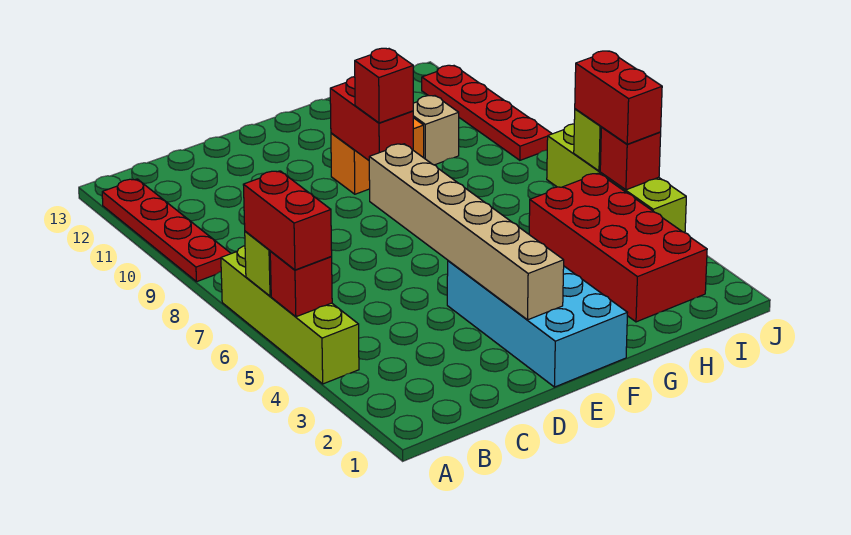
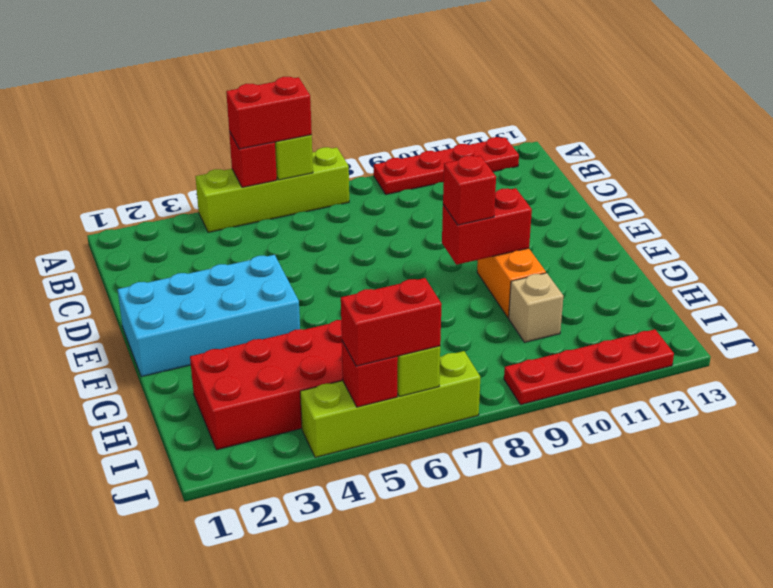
tan 1x6 brick [369,144,564,320] -> none

